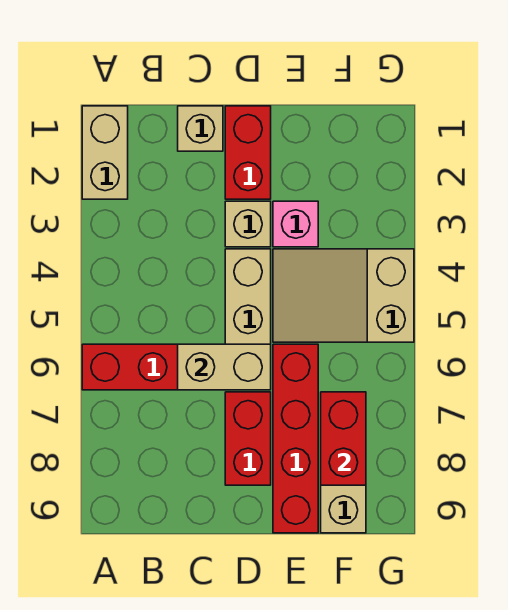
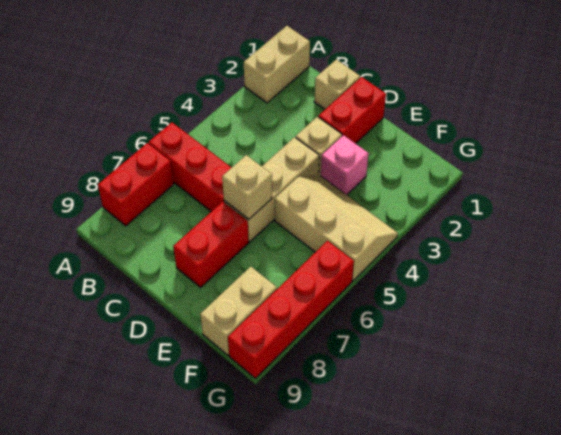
tan 1x2 brick [178,344,271,390] -> tan 1x1 brick [222,155,272,219]
tan 2x3 slope [273,249,414,342] -> tan 2x3 slope turned to [275,175,398,281]
red 1x4 brick [273,344,318,533] -> red 1x4 brick moved to [228,241,354,378]
red 1x2 brick [321,392,366,485] -> red 1x2 brick moved to [98,143,174,226]

